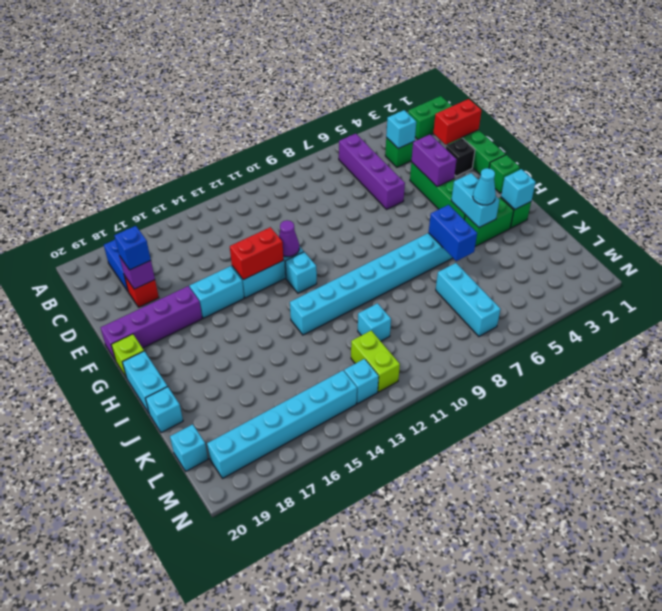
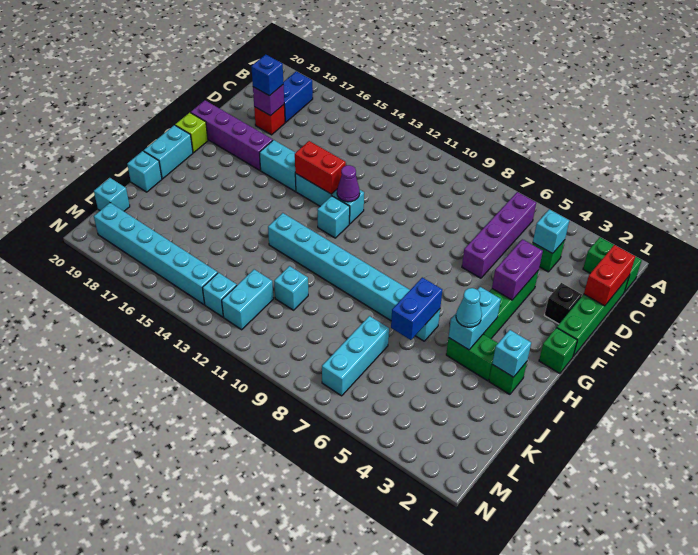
red 1x2 brick [433,99,482,145] -> red 1x2 brick turned to [584,245,635,306]
lime 1x2 brick [351,331,400,392] -> cyan 1x2 brick [222,269,274,330]

